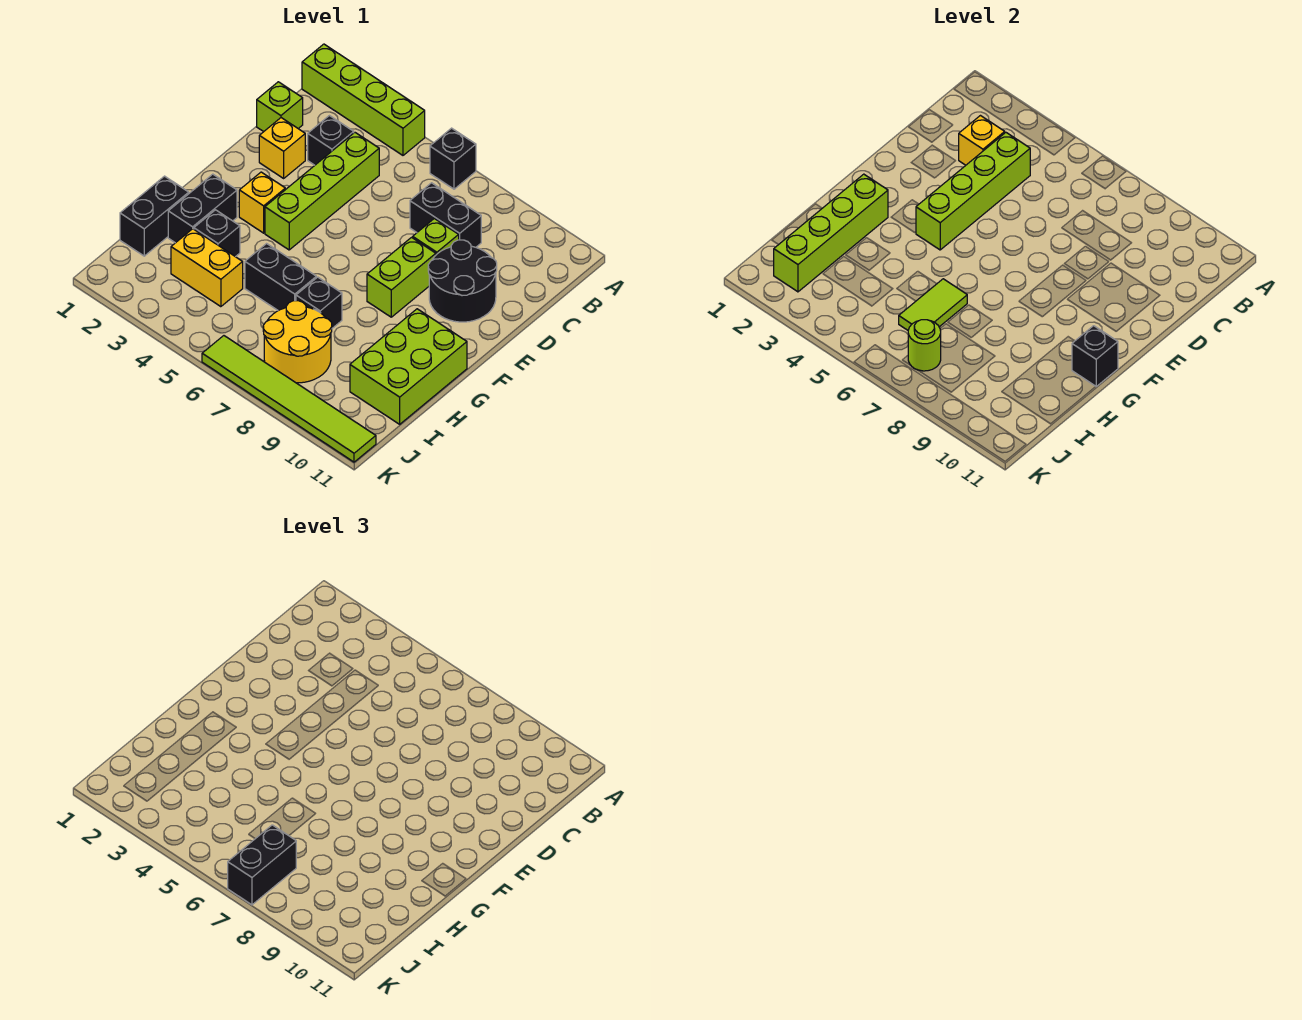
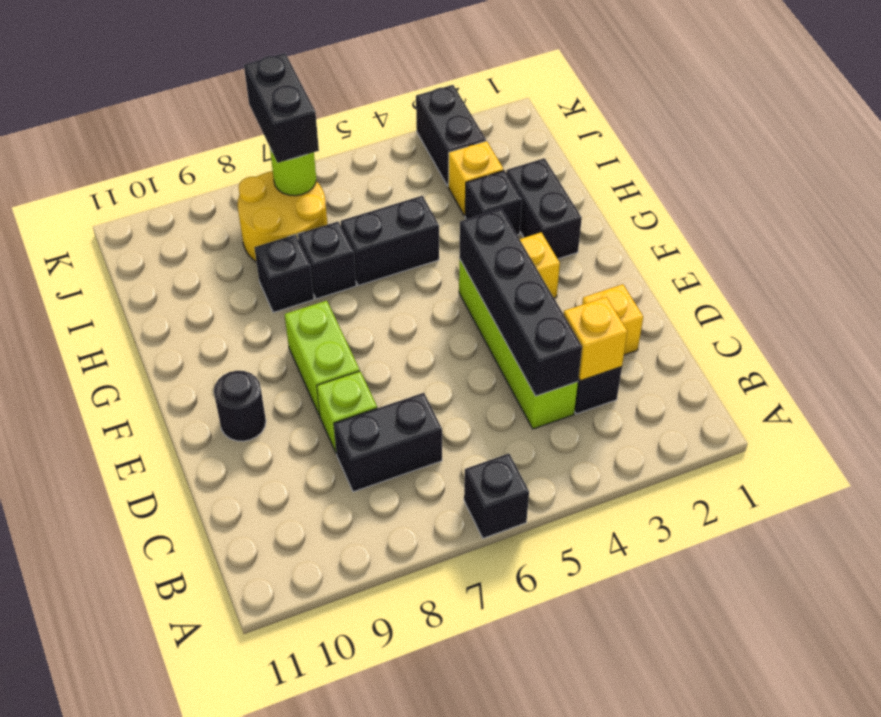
lime 1x4 brick [302,44,425,155] -> none
lime 1x1 brick [257,82,303,132] -> none
lime 1x4 brick [916,133,1030,250] -> black 1x4 brick [459,209,582,396]
black 2x2 round brick [428,240,497,322] -> black 1x1 round brick [214,371,266,441]
lime 1x4 brick [774,174,888,292] -> none
lime 2x3 brick [350,309,467,424] -> none
black 1x1 brick [1072,326,1118,386] -> black 1x1 brick moved to [254,235,314,313]
black 1x2 brick [120,176,189,256] -> black 1x2 brick moved to [416,85,486,186]
lime 1x2 tile [899,279,967,330] -> none
yellow 1x2 brick [171,229,243,307] -> yellow 1x1 brick [448,141,504,216]
lime 1x6 tile [202,336,376,462] -> none

